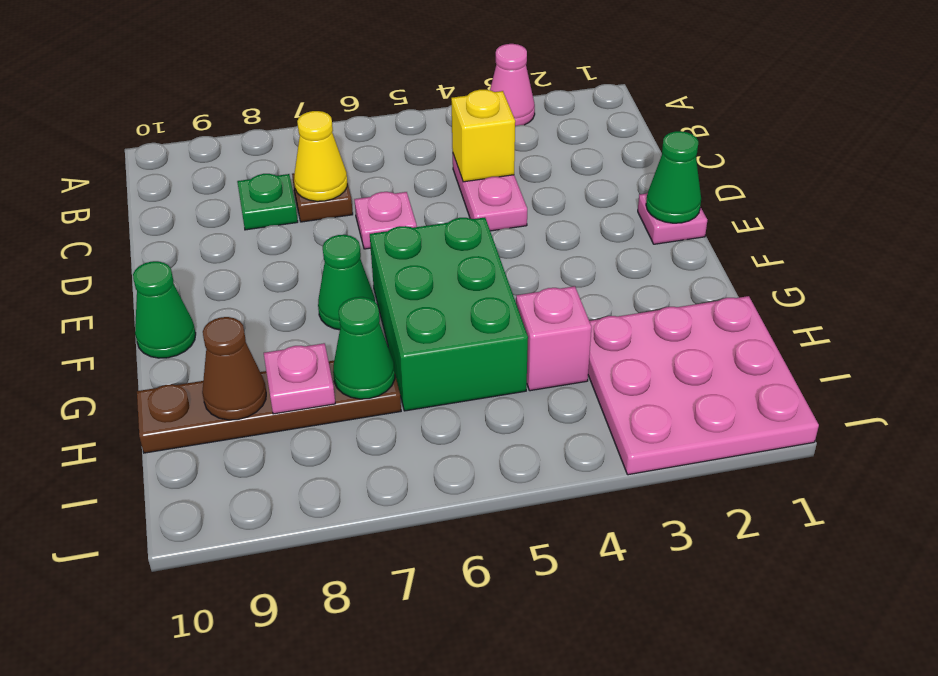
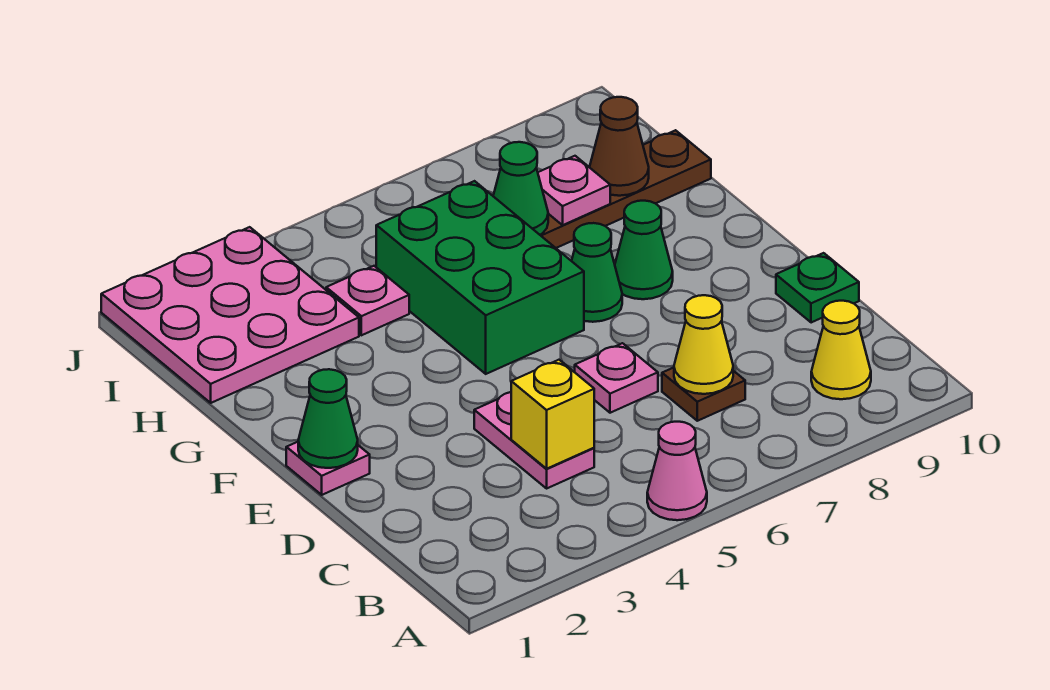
pink 1x1 cone [490,44,535,126] -> pink 1x1 cone moved to [647,422,707,520]
none -> yellow 1x1 cone [811,301,871,399]
green 1x1 plate [237,174,298,230] -> green 1x1 plate moved to [776,253,859,323]
green 1x1 cone [133,261,196,358] -> green 1x1 cone moved to [615,201,673,299]
pink 1x1 brick [516,286,592,391] -> pink 1x1 plate [326,266,409,335]

